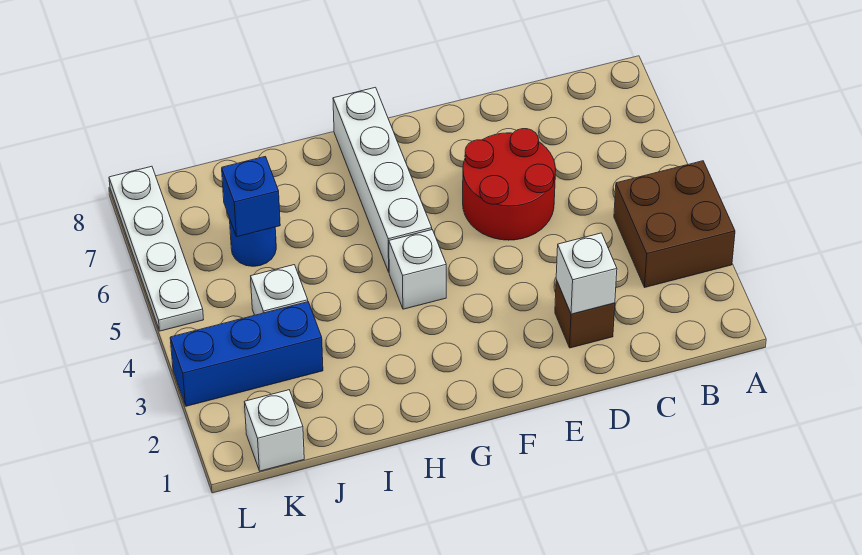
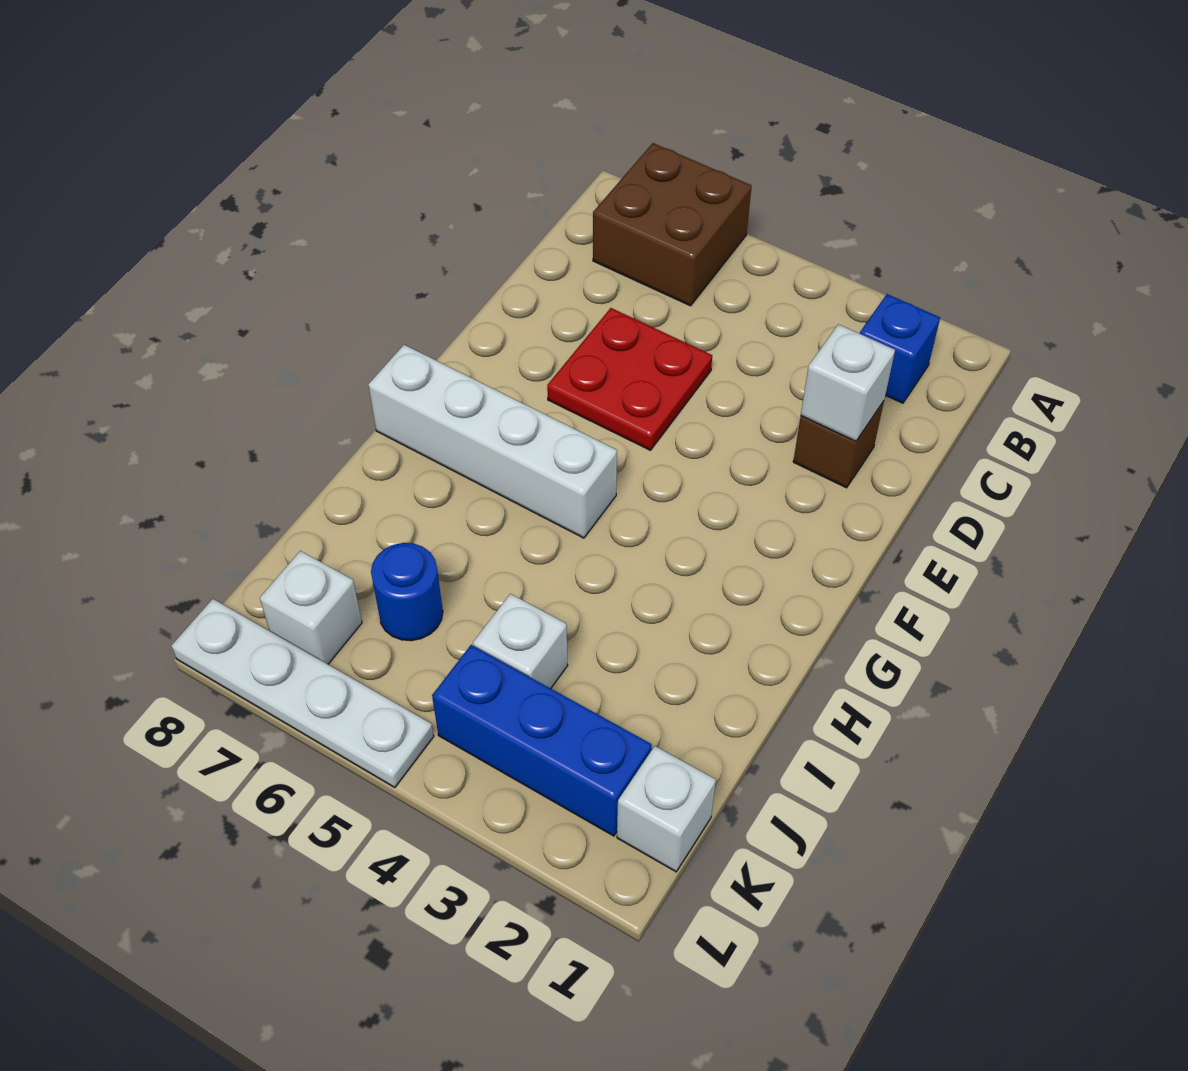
brown 2x2 brick [614,161,735,287] -> brown 2x2 brick moved to [593,143,752,306]
red 2x2 round brick [463,129,556,240] -> red 2x2 plate [547,308,712,450]
white 1x1 brick [389,230,446,309] -> white 1x1 brick moved to [260,551,362,664]
blue 1x3 brick [170,302,323,406] -> blue 1x3 brick turned to [432,645,652,836]
blue 1x1 brick [222,157,280,237] -> blue 1x1 brick moved to [860,294,940,403]

